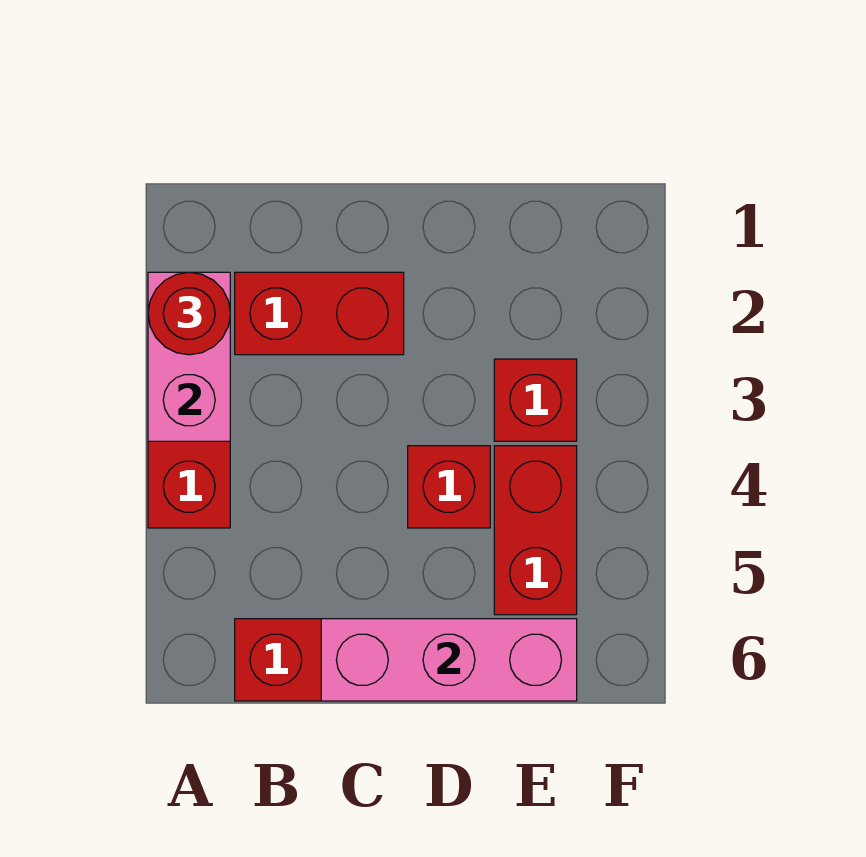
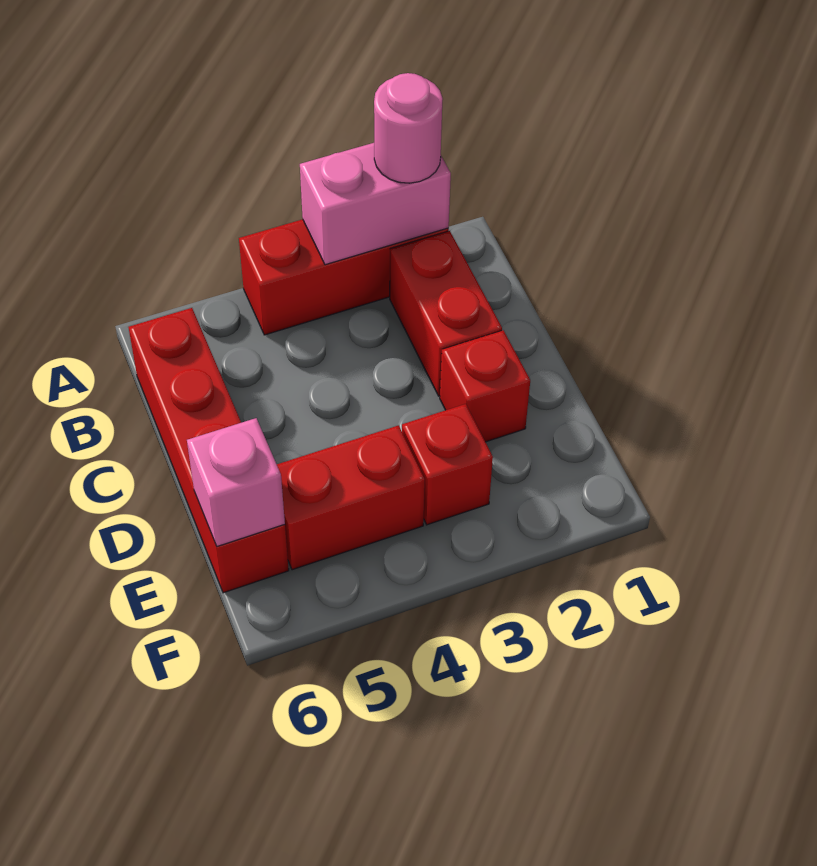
red 1x1 round brick [148,272,230,355] -> pink 1x1 round brick [374,73,443,183]
pink 1x3 brick [321,619,577,701] -> pink 1x1 brick [187,418,285,546]
red 1x1 brick [408,446,490,528] -> red 1x1 brick moved to [440,330,530,442]

